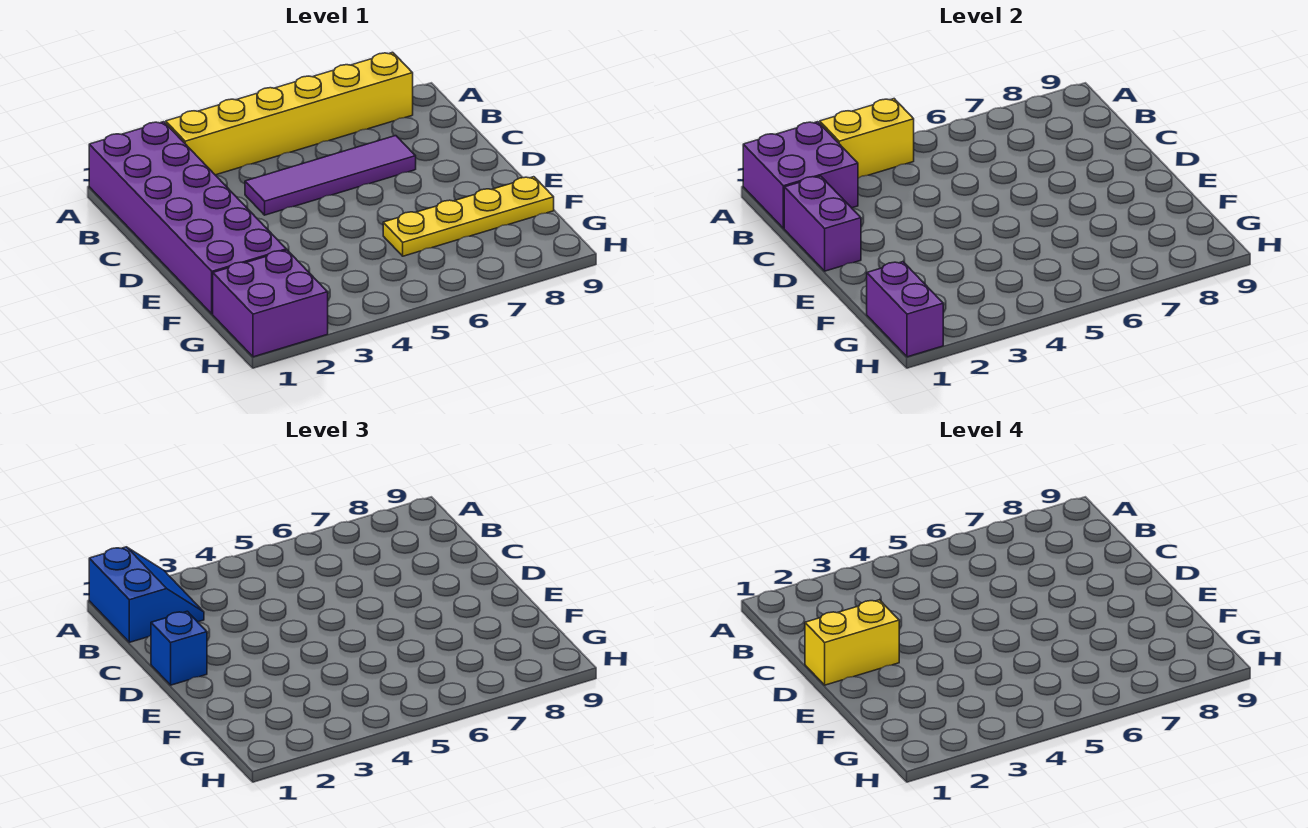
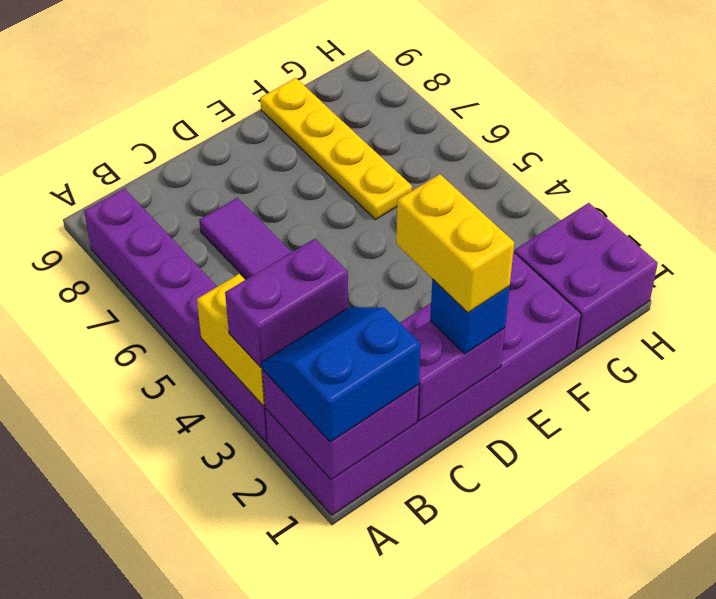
yellow 1x6 brick [166,52,413,175] -> purple 1x6 brick [84,188,267,443]
purple 1x2 brick [867,262,943,357] -> purple 1x2 brick moved to [225,239,348,367]

